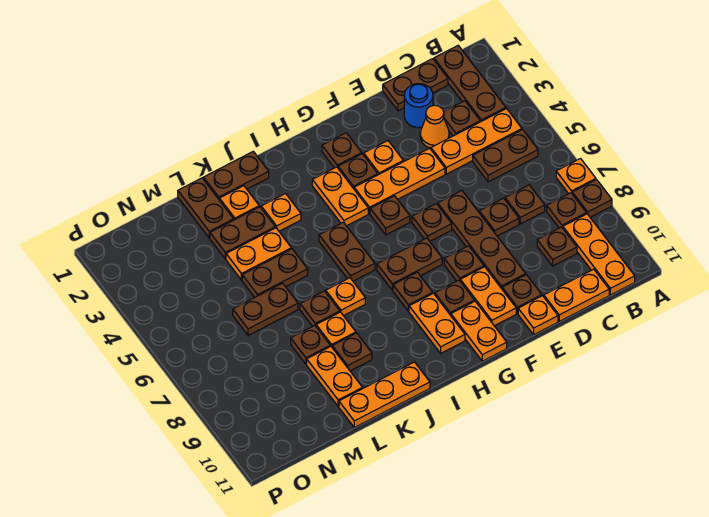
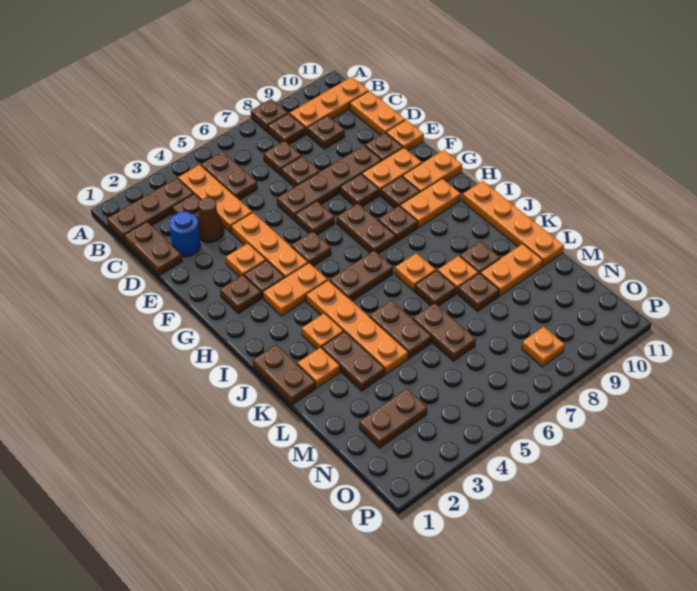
orange 1x1 plate [556,159,596,194] -> orange 1x1 plate moved to [522,327,565,367]
orange 1x1 cone [420,105,449,148] -> brown 1x1 cone [197,197,224,242]
orange 1x3 plate [339,362,430,427] -> orange 1x4 plate [462,181,564,266]
orange 1x2 plate [226,228,291,280] -> orange 1x4 plate [306,280,408,374]
brown 1x2 plate [178,178,234,238] -> brown 1x2 plate moved to [359,389,427,448]

